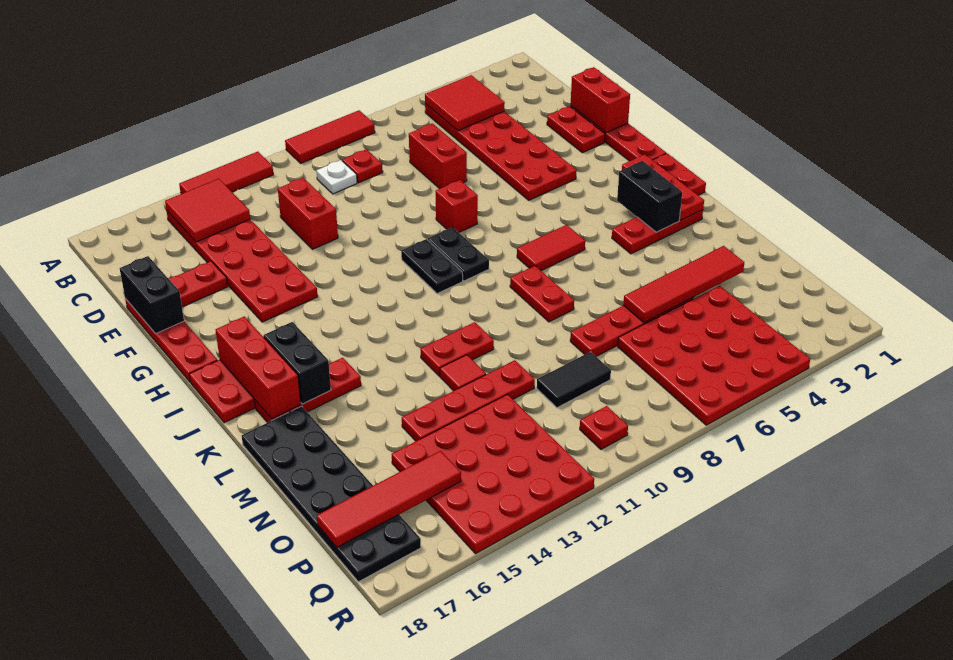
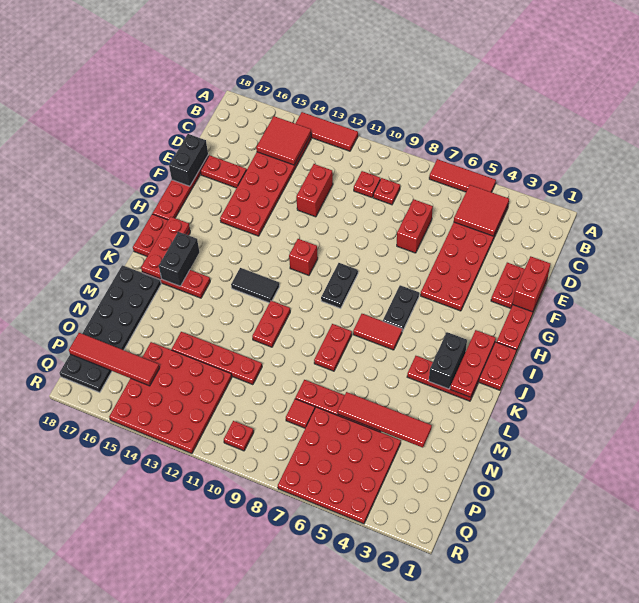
red 1x3 tile [285,110,375,163] -> red 1x3 tile moved to [429,159,496,192]
white 1x1 plate [317,160,357,194] -> red 1x1 plate [354,171,380,197]
red 1x1 brick [435,180,478,232] -> red 1x1 brick moved to [289,239,318,275]
black 1x2 plate [401,239,463,294] -> black 1x2 plate moved to [383,285,419,331]
red 1x3 brick [216,316,301,419] -> red 1x3 plate [141,217,190,279]
red 1x2 plate [420,322,494,376] -> red 1x2 plate turned to [252,301,290,347]
red 1x1 tile [440,355,486,391] -> red 1x1 tile moved to [286,399,315,428]
black 1x2 tile [537,352,611,408] -> black 1x2 tile moved to [231,268,279,303]

